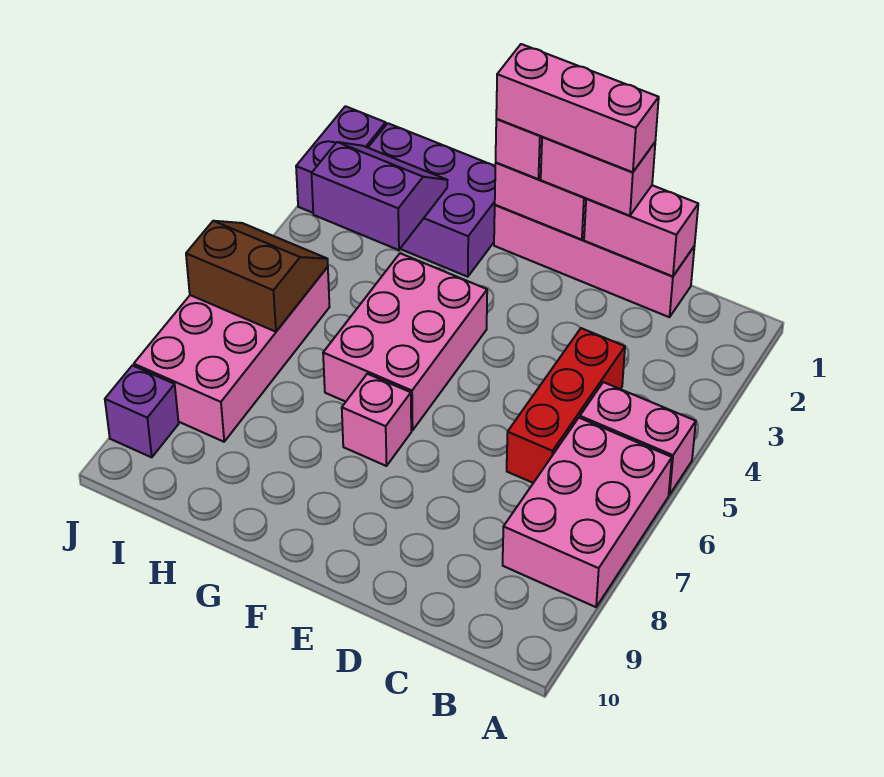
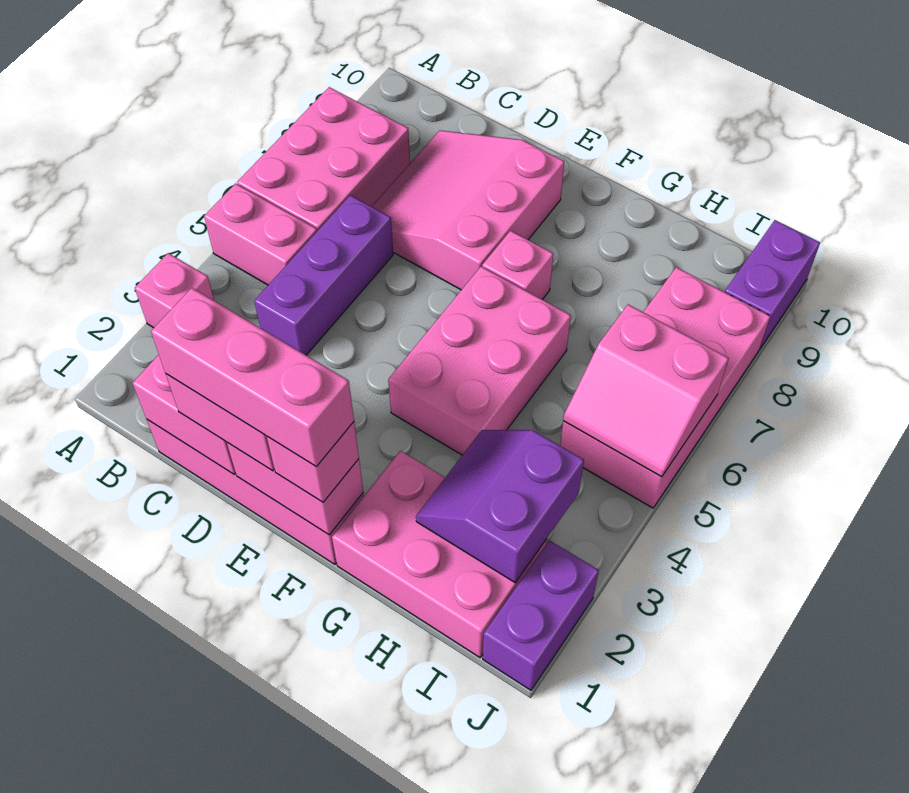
none -> pink 1x1 brick [135,253,214,328]
red 1x3 brick [507,328,625,483] -> purple 1x3 brick [254,195,393,355]
none -> pink 3x3 slope [371,130,564,290]
purple 2x3 brick [368,123,495,277] -> pink 2x3 brick [332,451,547,657]
purple 2x2 slope [312,142,448,250] -> purple 2x2 slope turned to [416,430,584,583]
brown 2x2 slope [186,221,328,332] -> pink 2x2 slope [563,304,729,477]
purple 1x1 brick [105,365,179,457] -> purple 1x2 brick [725,220,820,350]

